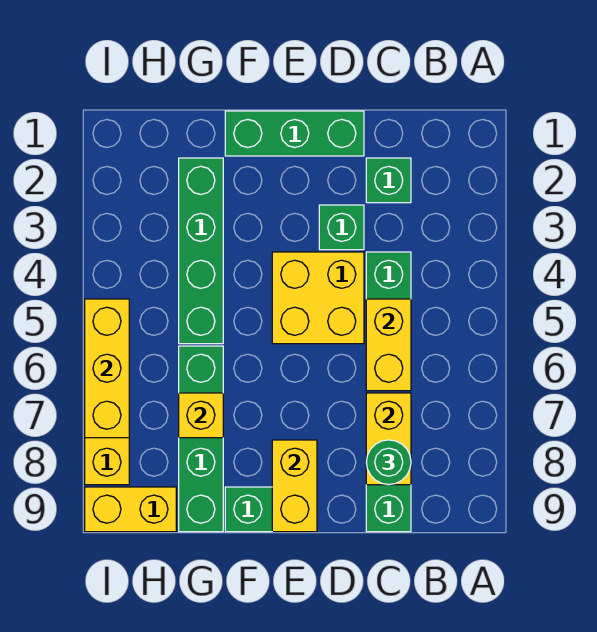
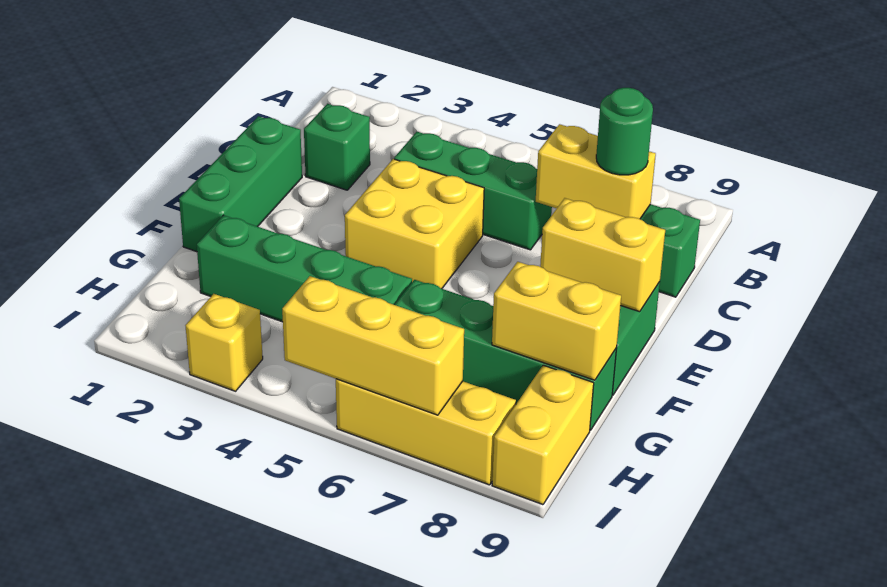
yellow 1x2 brick [366,299,411,391] -> yellow 1x2 brick moved to [492,262,621,380]
green 1x1 brick [319,205,364,250] -> none
yellow 1x1 brick [179,393,223,438] -> yellow 1x1 brick moved to [185,294,263,391]

